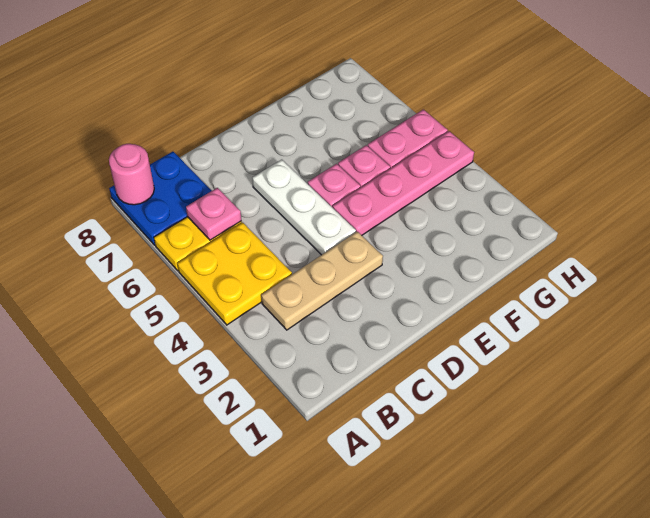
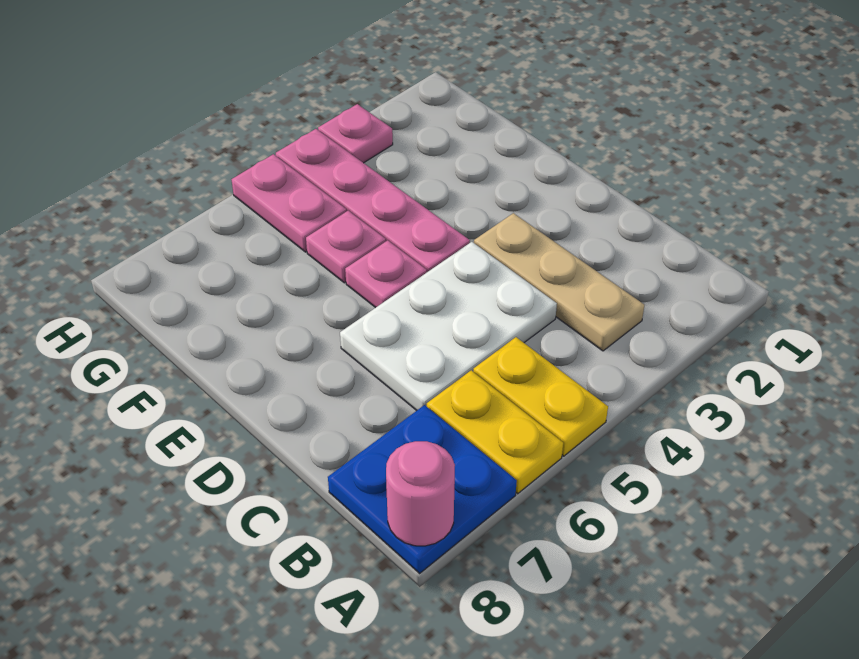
yellow 2x2 plate [177,222,292,325] -> yellow 1x2 plate [473,337,608,456]
pink 1x1 plate [186,188,241,240] -> pink 1x1 plate moved to [318,104,393,163]
white 1x3 plate [252,160,356,255] -> white 2x3 plate [340,242,557,411]

